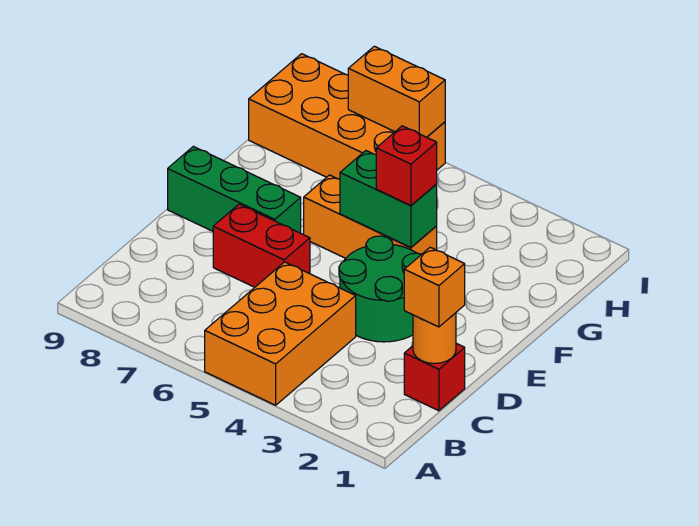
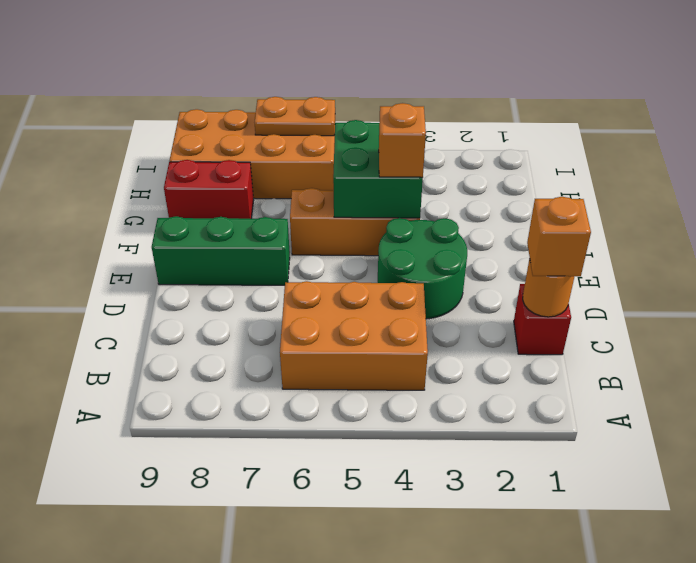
orange 2x3 brick [205,262,356,405] -> orange 2x3 brick turned to [280,281,428,390]
red 1x2 brick [213,204,310,287] -> red 1x2 brick moved to [164,160,254,219]
green 1x2 brick [340,151,437,248] -> green 2x2 brick [333,120,423,218]
red 1x1 brick [376,126,437,205] -> orange 1x1 brick [379,103,426,178]
orange 1x2 brick [348,46,445,137] -> orange 1x2 plate [255,97,335,136]

